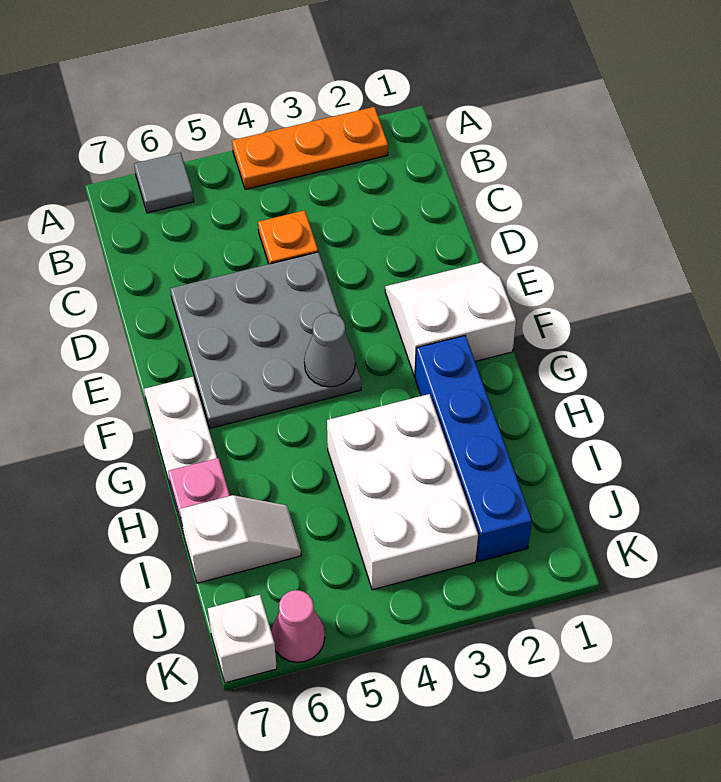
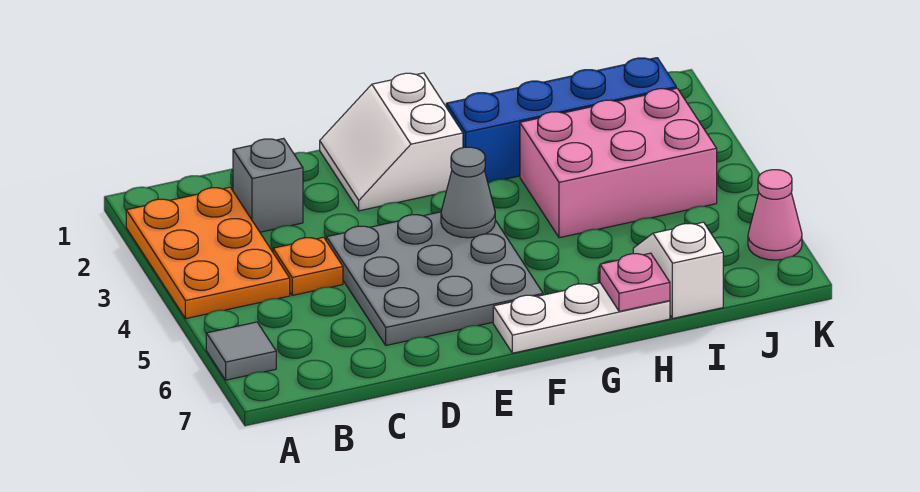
orange 1x3 plate [232,107,388,189] -> orange 2x3 plate [126,187,290,319]
none -> grey 1x1 brick [233,138,303,232]
white 2x3 brick [327,394,478,590] -> pink 2x3 brick [520,88,717,238]
white 1x1 brick [208,595,277,683] -> none

